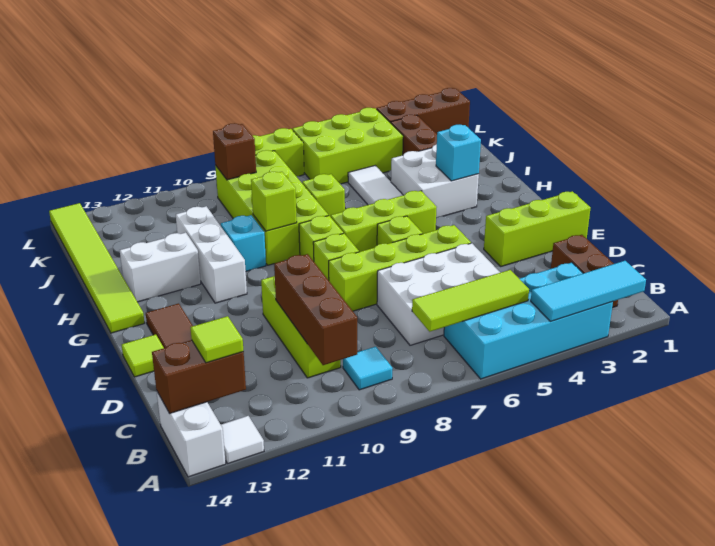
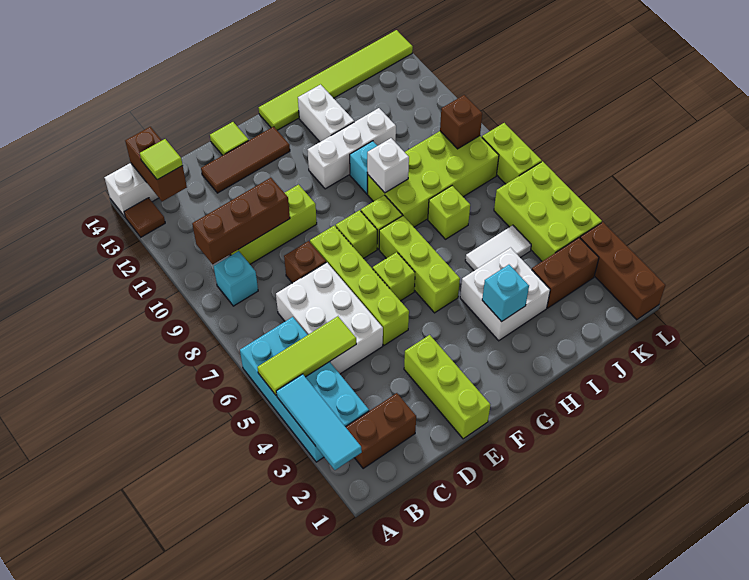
white 1x1 tile [221,416,264,464] -> brown 1x1 tile [124,198,165,237]
lime 1x3 tile [412,270,529,332] -> lime 1x3 tile turned to [257,316,356,396]
cyan 1x1 tile [343,347,393,390] -> cyan 1x1 brick [214,251,258,306]
none -> brown 1x1 brick [284,241,326,283]
lime 1x1 brick [251,172,297,231] -> white 1x1 brick [367,138,409,193]

